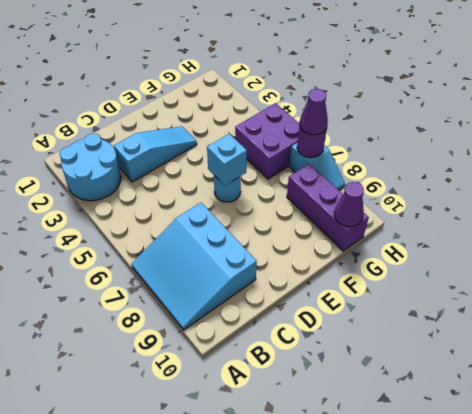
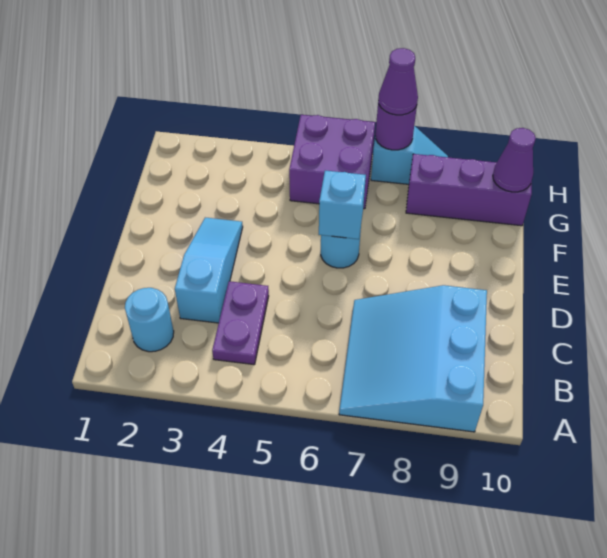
cyan 2x2 round brick [59,134,121,201] -> cyan 1x1 round brick [125,288,174,352]
cyan 3x3 slope [131,203,257,330] -> cyan 3x3 slope turned to [339,285,487,432]
none -> purple 1x2 plate [212,281,269,365]

